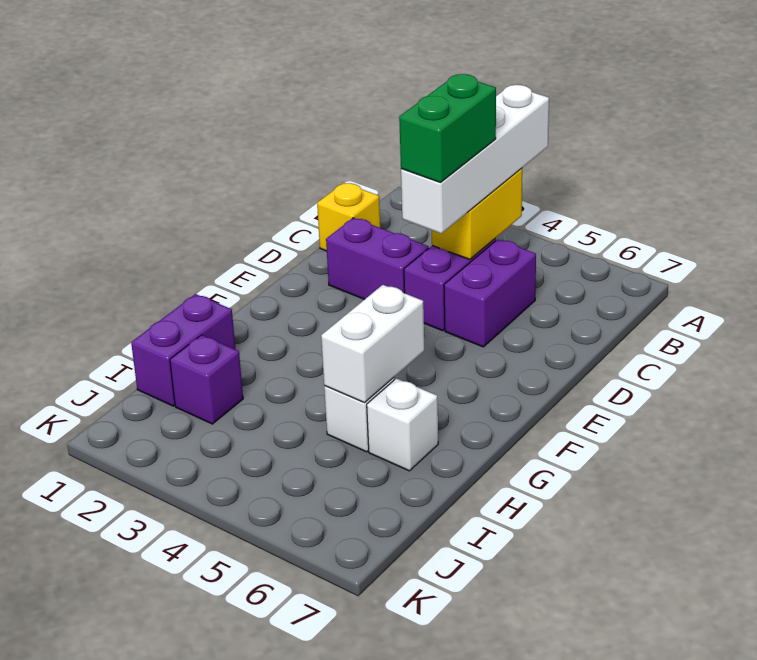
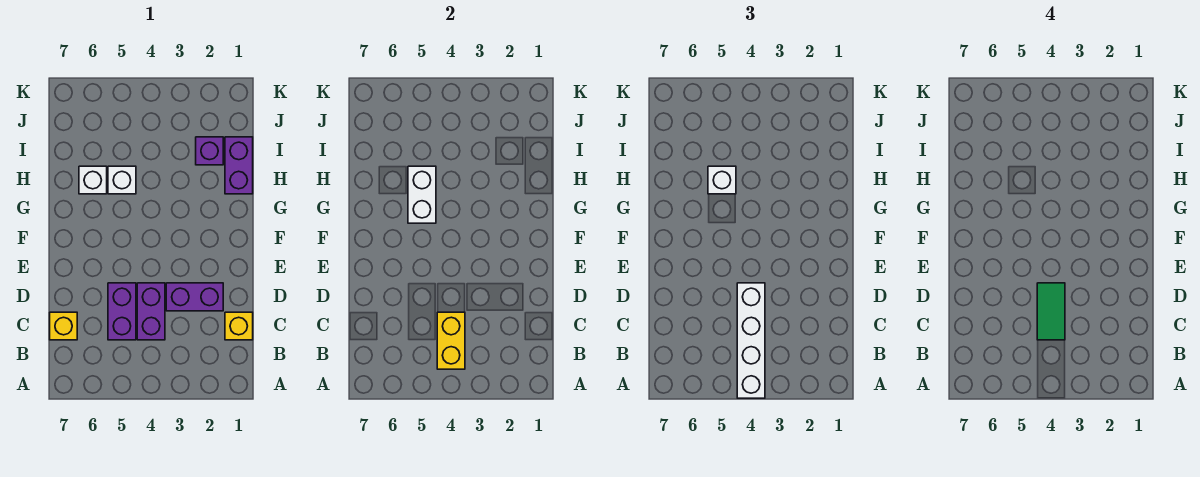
green 1x2 brick [399,74,496,183] -> green 1x2 tile [1037,283,1065,340]
none -> yellow 1x1 brick [50,312,77,340]
none -> white 1x1 brick [708,166,736,194]

